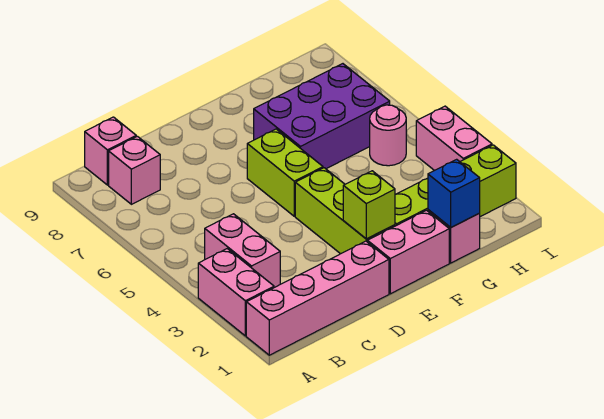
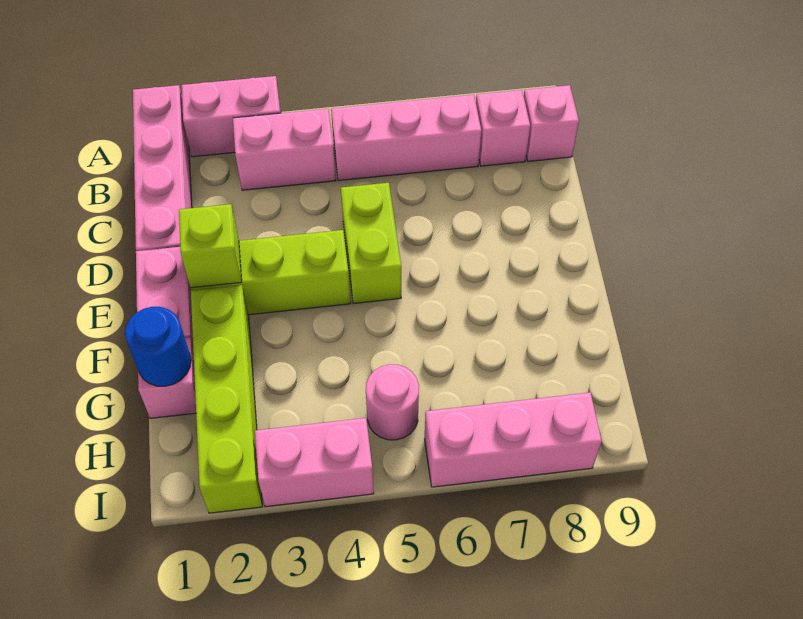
none -> pink 1x3 brick [331,95,481,181]
lime 1x2 brick [247,129,323,216] -> lime 1x2 brick turned to [341,183,401,304]
purple 2x3 brick [254,64,390,169] -> none
blue 1x1 brick [428,159,480,227] -> blue 1x1 round brick [125,307,191,386]
none -> pink 1x3 brick [425,392,602,487]

